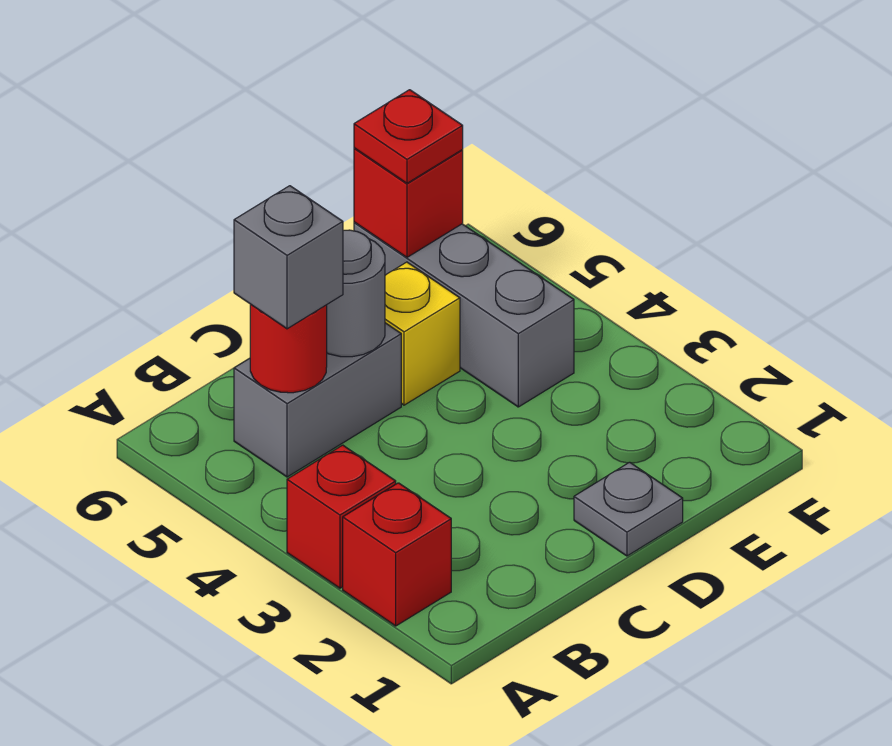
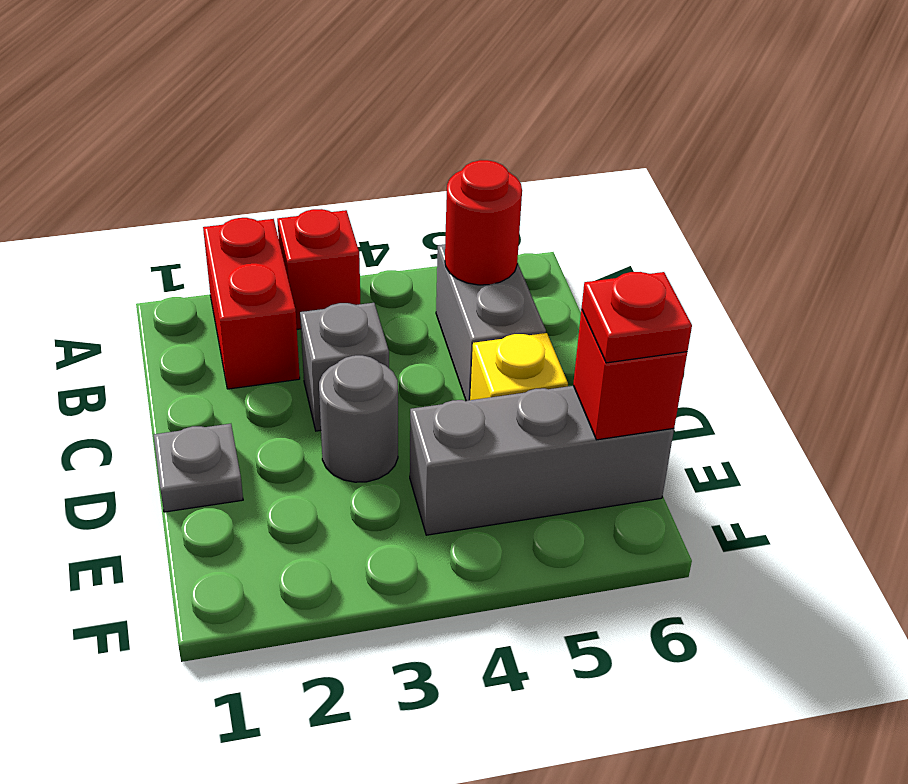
red 1x1 brick [343,483,451,626] -> red 1x2 brick [203,218,300,389]
grey 1x1 brick [234,186,343,329] -> grey 1x1 brick moved to [300,303,389,431]
grey 1x1 round brick [327,230,385,357] -> grey 1x1 round brick moved to [319,355,398,482]

